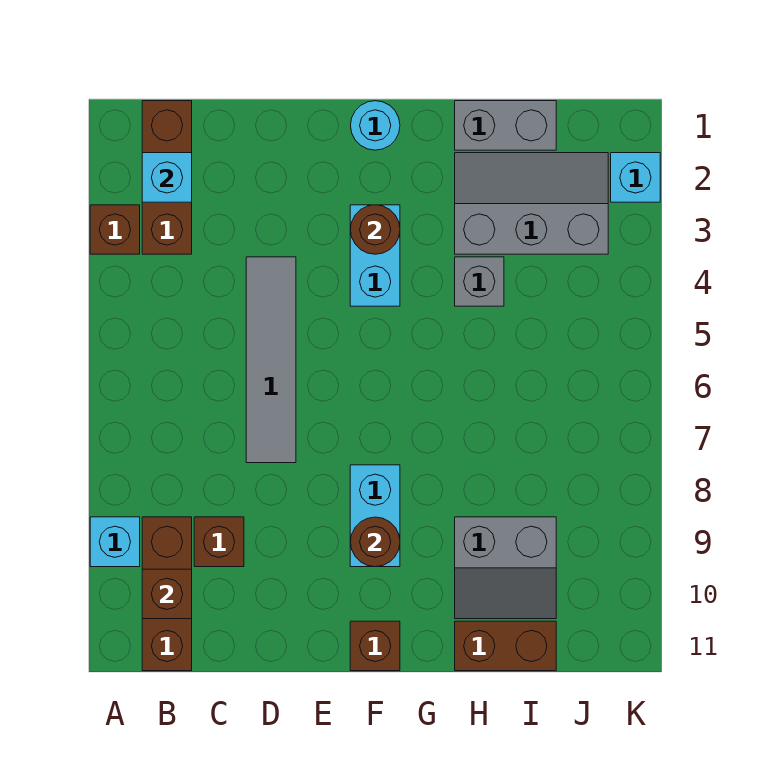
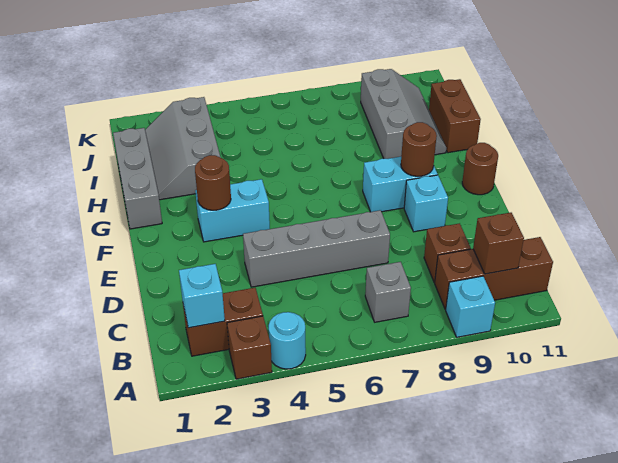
brown 1x3 brick [142,101,192,254] -> brown 1x2 brick [183,288,263,356]
grey 1x4 tile [246,257,296,463] -> grey 1x4 brick [243,210,390,287]
cyan 1x1 round brick [351,101,400,150] -> cyan 1x1 round brick moved to [269,312,306,369]
brown 1x1 brick [350,621,400,671] -> brown 1x1 round brick [462,143,498,195]
grey 1x2 brick [455,101,556,150] -> grey 1x3 brick [113,128,162,229]
grey 1x1 brick [455,257,504,306] -> grey 1x1 brick moved to [365,262,411,322]
grey 2x2 slope [455,517,556,619] -> grey 2x3 slope [361,69,446,159]
cyan 1x1 brick [611,153,660,202] -> cyan 1x1 brick moved to [404,175,448,232]

